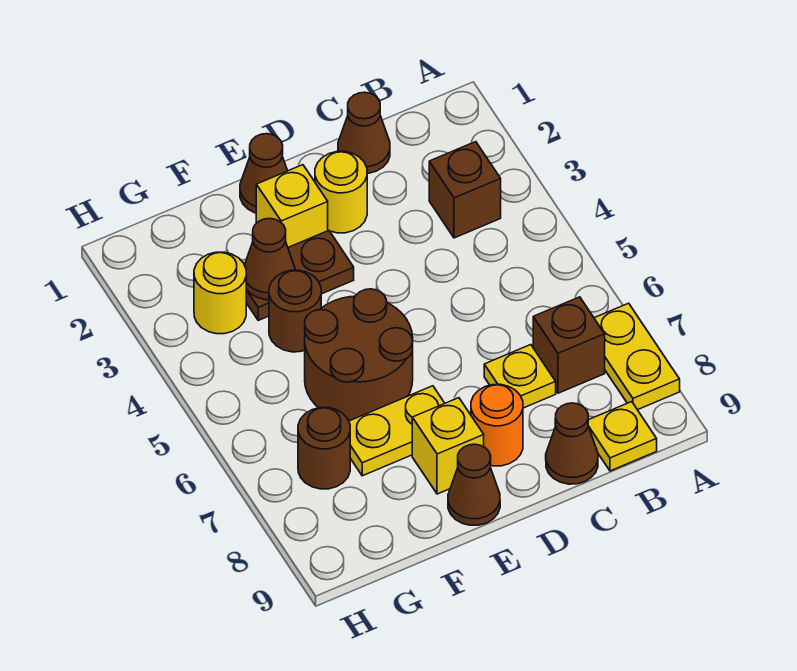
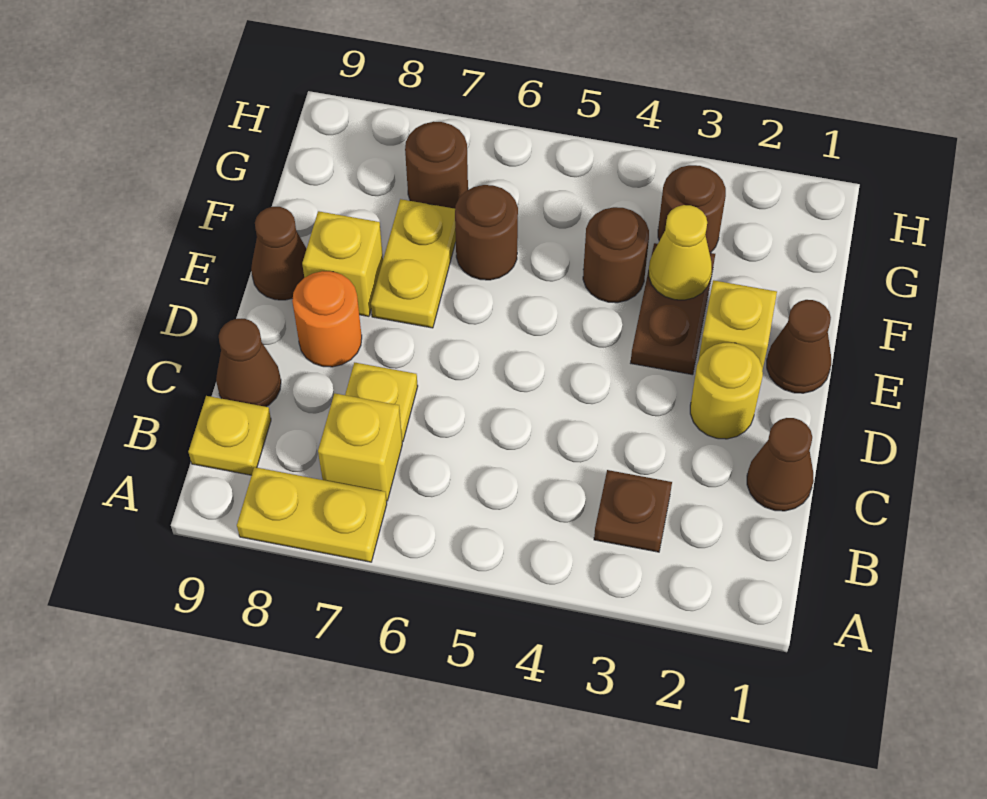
brown 1x1 brick [429,142,501,238] -> brown 1x1 plate [594,470,672,552]
brown 1x1 brick [533,297,605,393] -> yellow 1x1 brick [318,393,402,501]
brown 2x2 round brick [305,289,413,421] -> brown 1x1 round brick [455,185,518,280]
brown 1x1 cone [245,218,295,300] -> yellow 1x1 cone [649,205,712,300]
yellow 1x1 round brick [194,252,246,334] -> brown 1x1 round brick [658,165,726,253]

